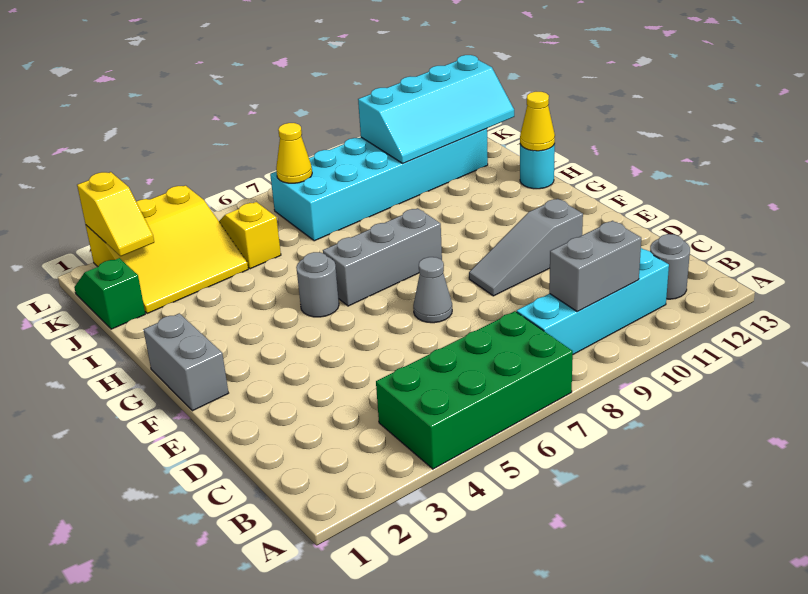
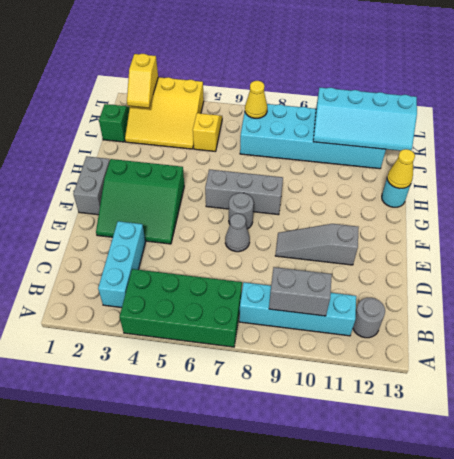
none -> cyan 1x3 brick [98,221,145,308]
none -> green 3x3 slope [96,159,184,244]
grey 1x1 round brick [296,252,339,317] -> grey 1x1 round brick moved to [229,193,254,229]

